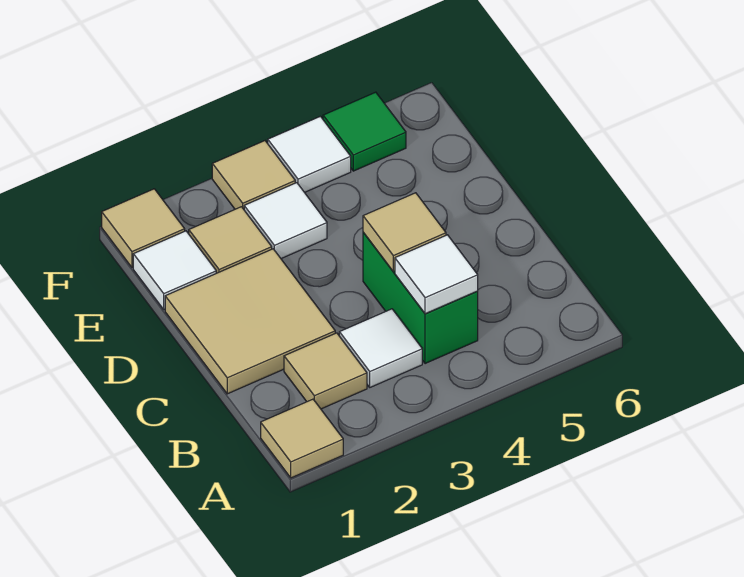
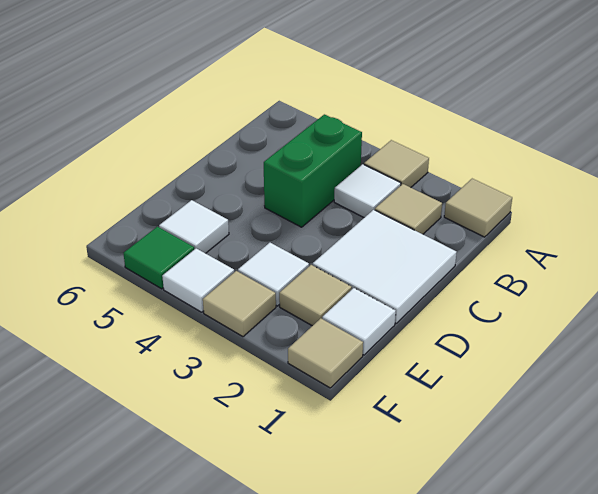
white 1x1 tile [395,235,478,314] -> white 1x1 tile moved to [159,200,229,253]
tan 2x2 tile [165,249,335,394] -> white 2x2 tile [313,210,457,323]
tan 1x1 tile [363,193,446,272] -> tan 1x1 tile moved to [364,140,429,187]

